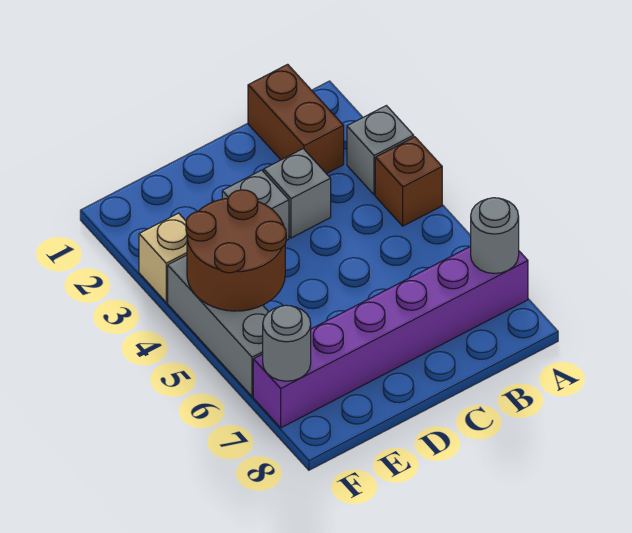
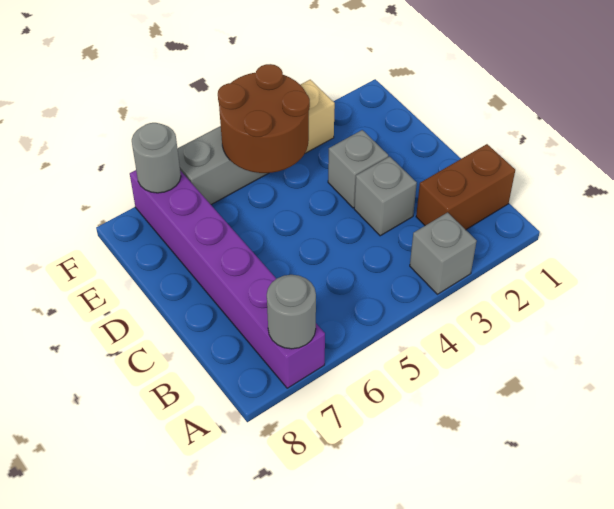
brown 1x1 brick [375,137,442,226] -> none

